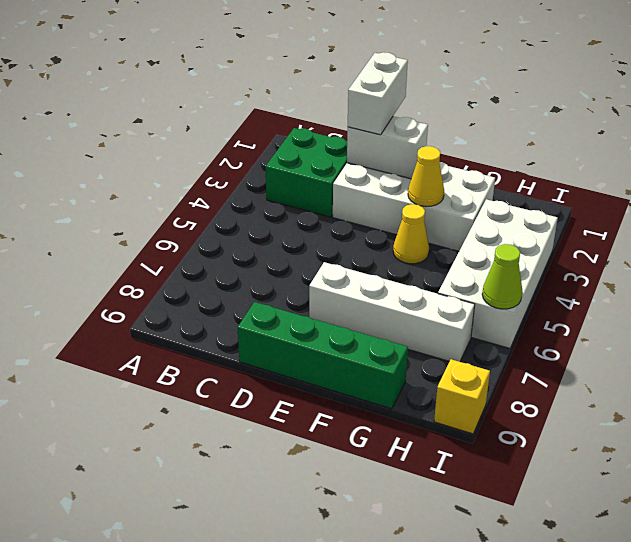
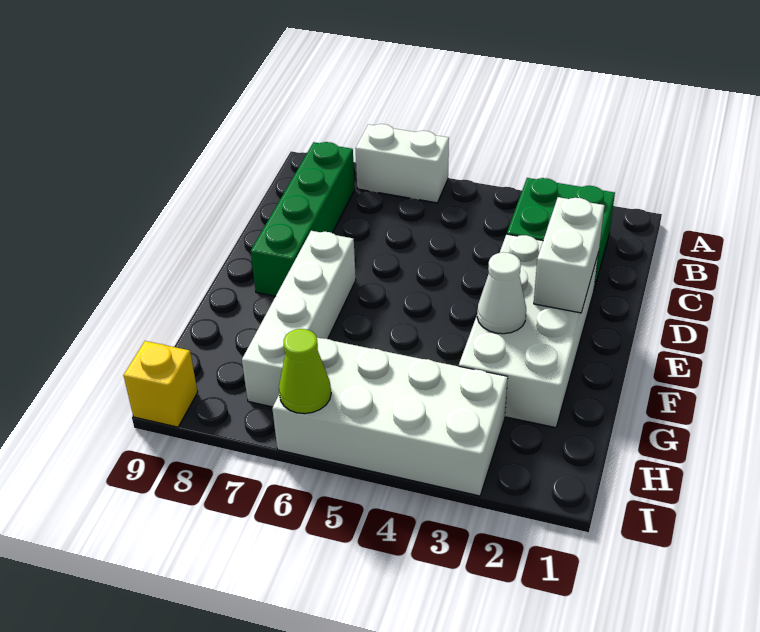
white 1x2 brick [348,52,408,135] -> white 1x2 brick moved to [355,124,449,203]
green 1x4 brick [238,302,408,409] -> green 1x4 brick moved to [251,142,355,296]
yellow 1x1 cone [408,146,444,207] -> white 1x1 cone [477,253,526,334]
yellow 1x1 cone [393,204,429,264] -> none

